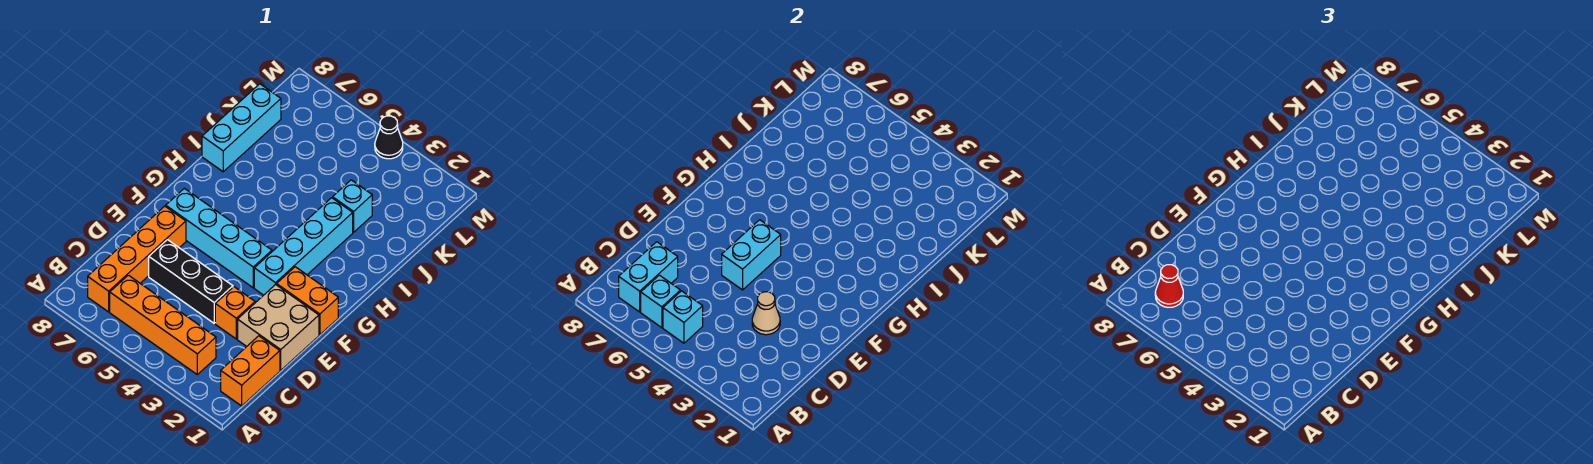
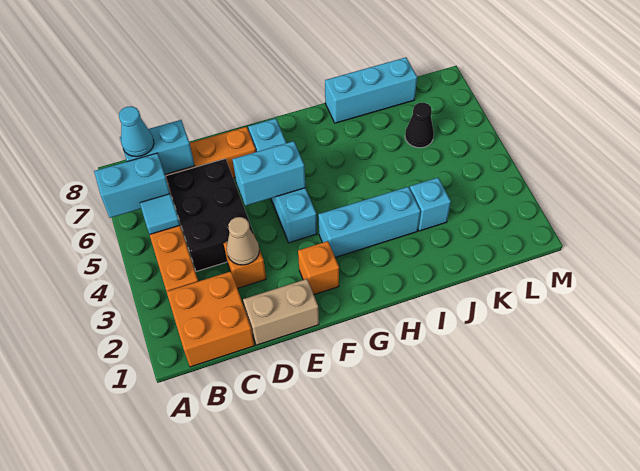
orange 1x2 brick [221,336,280,406] -> orange 2x2 brick [167,271,254,367]
cyan 1x1 brick [663,291,703,343] -> cyan 1x1 tile [140,194,180,235]
cyan 1x1 brick [641,275,680,328] -> cyan 1x2 brick [94,153,170,218]
red 1x1 cone [1155,265,1183,307] -> cyan 1x1 cone [119,106,154,157]
tan 2x2 brick [238,285,319,370] -> tan 1x2 brick [243,279,319,345]
black 1x3 brick [149,240,233,323] -> black 2x3 brick [166,159,254,272]
orange 1x2 brick [277,267,338,335] -> orange 1x1 brick [298,241,339,295]
cyan 1x4 brick [254,198,353,295] -> cyan 1x3 brick [318,187,421,257]
black 1x1 cone [375,116,403,159] -> black 1x1 cone moved to [405,103,434,148]

